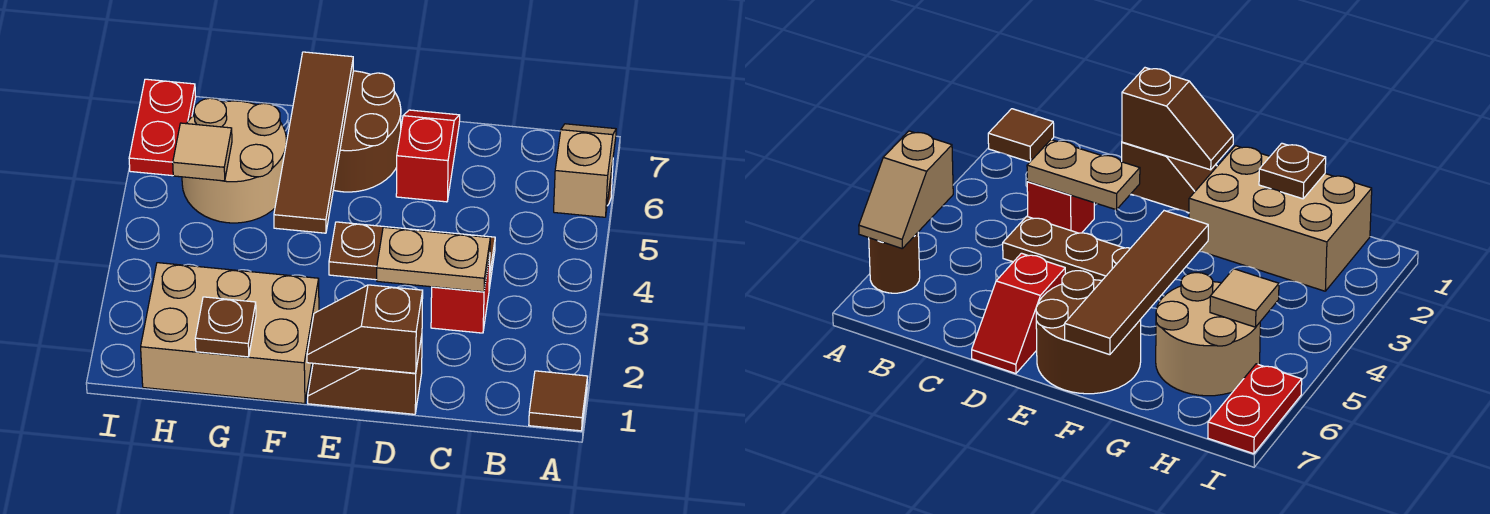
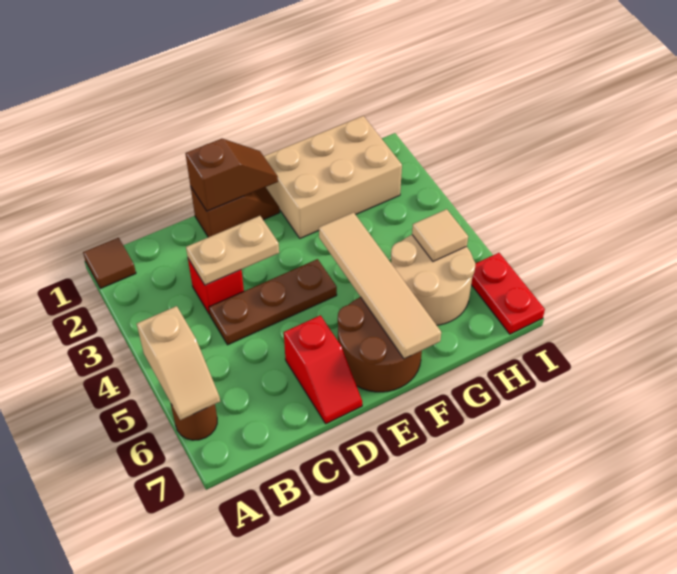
brown 1x4 tile [274,52,353,233] -> tan 1x4 tile [319,212,441,359]
brown 1x1 plate [195,297,256,357] -> none

